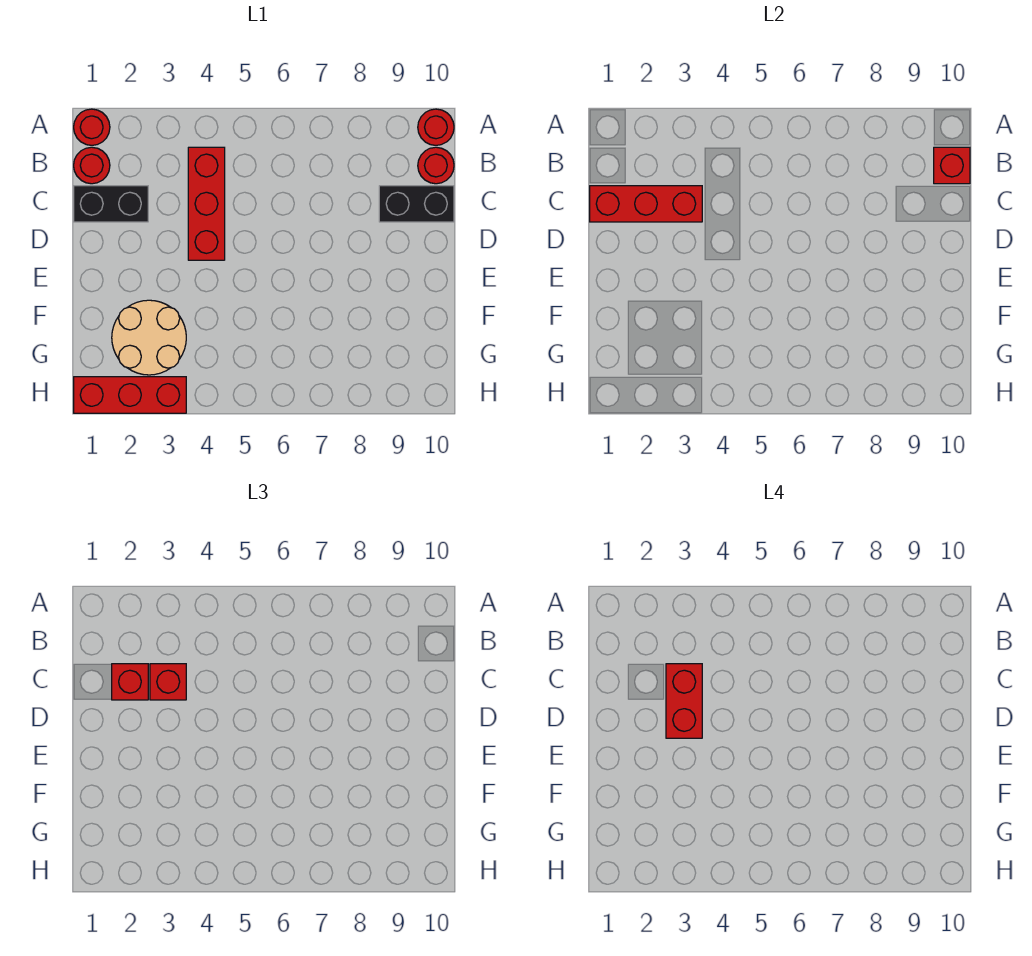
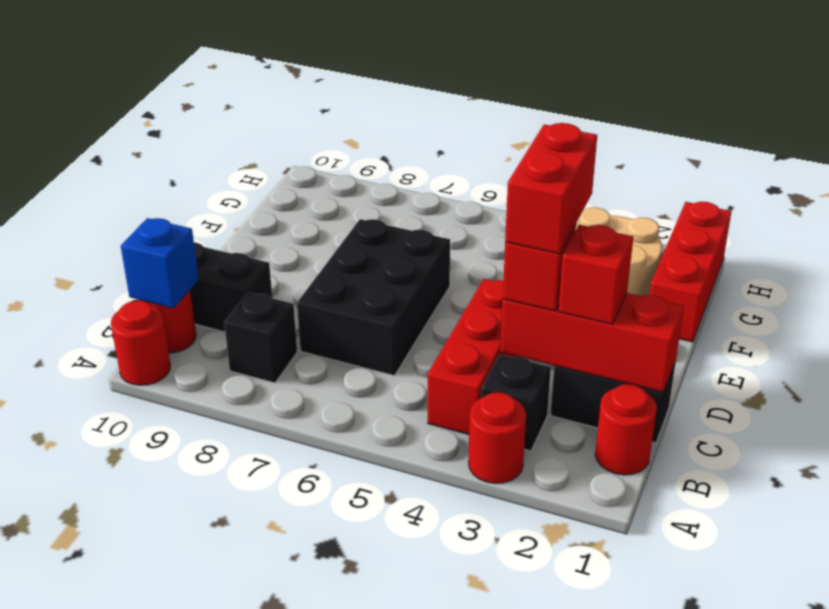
red 1x1 round brick [74,109,110,145] -> red 1x1 round brick moved to [468,392,526,484]
none -> black 1x1 brick [481,354,551,451]
none -> black 1x1 brick [224,293,297,383]
red 1x1 brick [934,147,970,184] -> blue 1x1 brick [121,218,199,308]
none -> black 2x3 brick [297,219,450,376]
red 1x3 brick [74,377,186,413] -> red 1x3 brick turned to [649,202,731,342]

